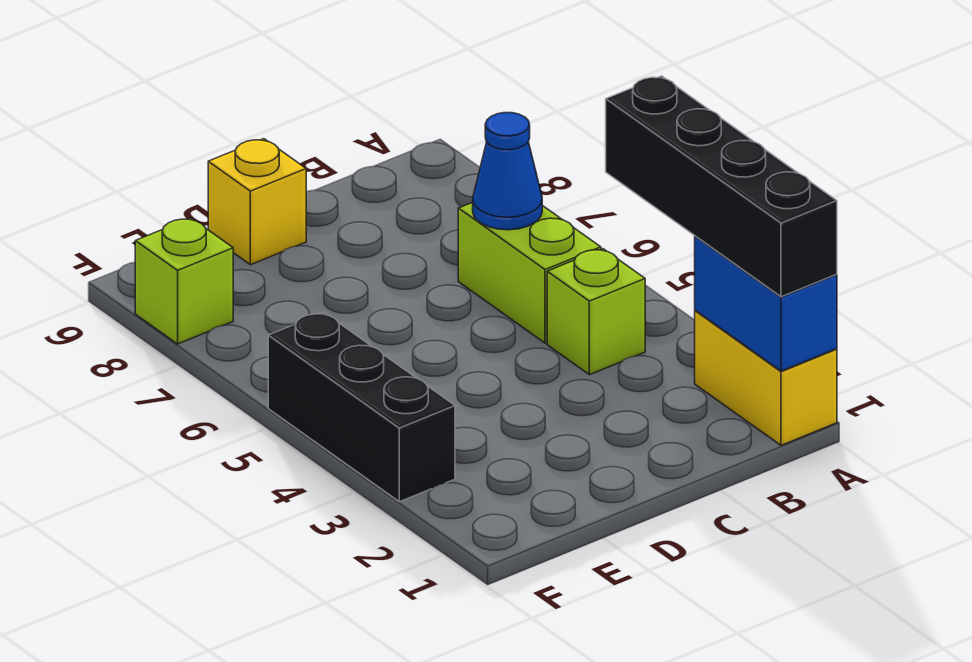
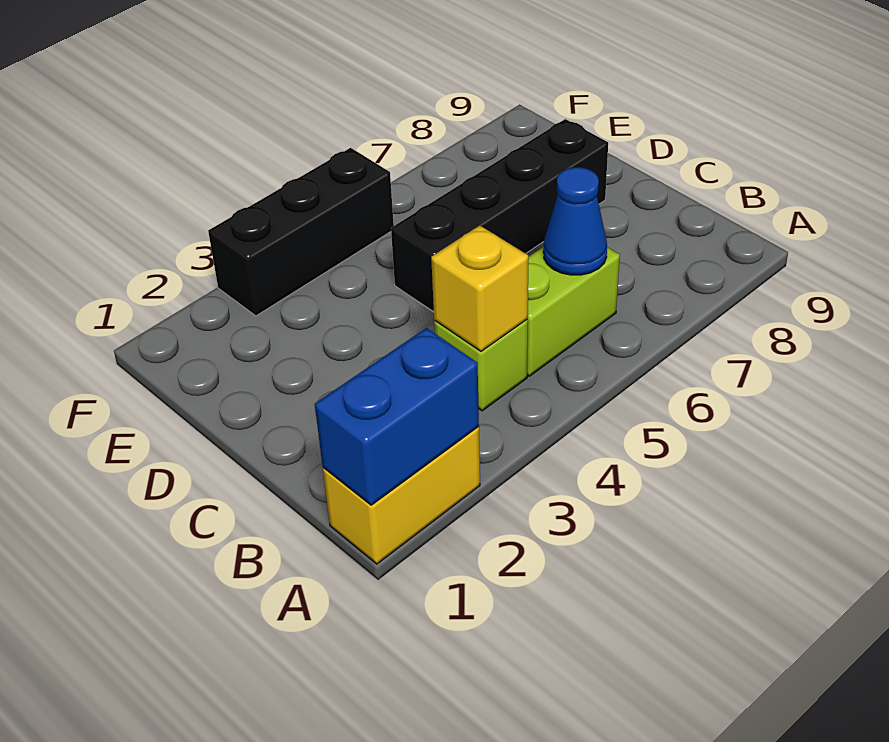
black 1x4 brick [606,76,837,297] -> black 1x4 brick moved to [391,119,608,312]
yellow 1x1 brick [208,139,306,265] -> yellow 1x1 brick moved to [431,225,528,351]
lime 1x1 brick [135,218,233,344] -> none

